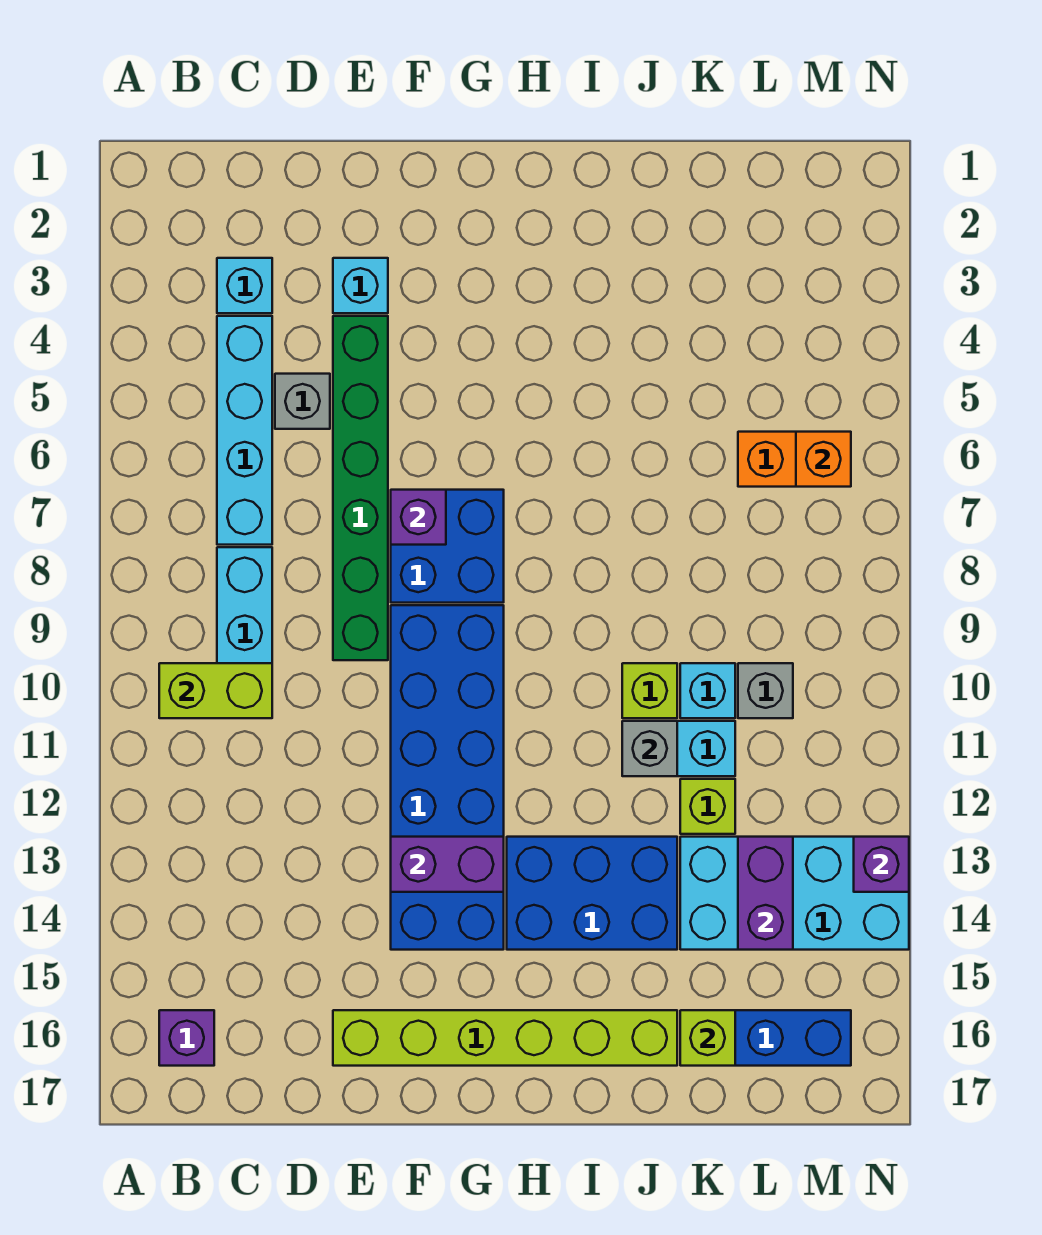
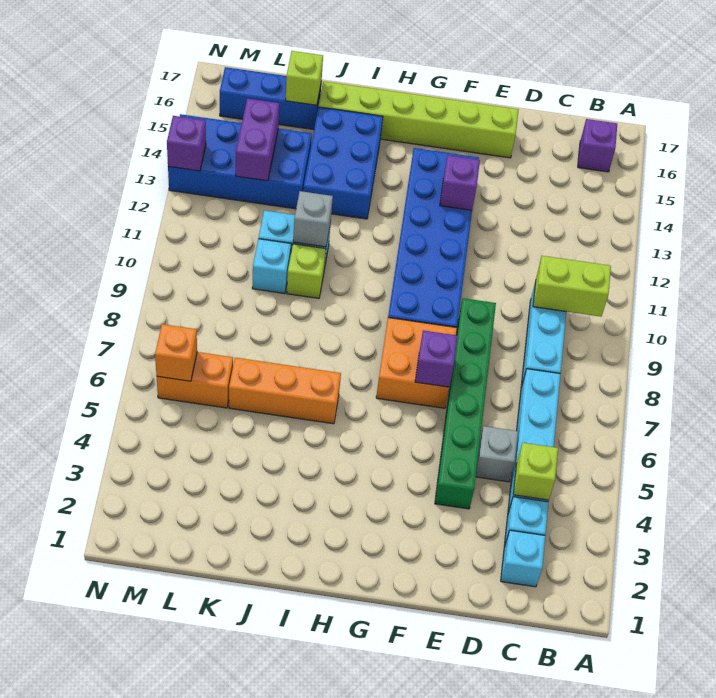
cyan 1x1 brick [333,258,388,313] -> cyan 1x1 brick moved to [501,530,545,587]
blue 2x2 brick [391,490,504,603] -> orange 2x2 brick [376,318,457,408]
purple 1x2 brick [391,837,504,892] -> purple 1x1 brick [440,155,480,210]
blue 2x3 brick [507,837,677,950] -> blue 2x3 brick turned to [303,107,383,219]
none -> orange 1x3 brick [229,358,341,424]
lime 1x1 brick [680,779,735,834] -> lime 1x1 brick moved to [513,443,558,500]
cyan 2x4 brick [680,837,909,950] -> blue 2x4 brick [168,114,312,209]
grey 1x1 brick [738,663,793,718] -> none

